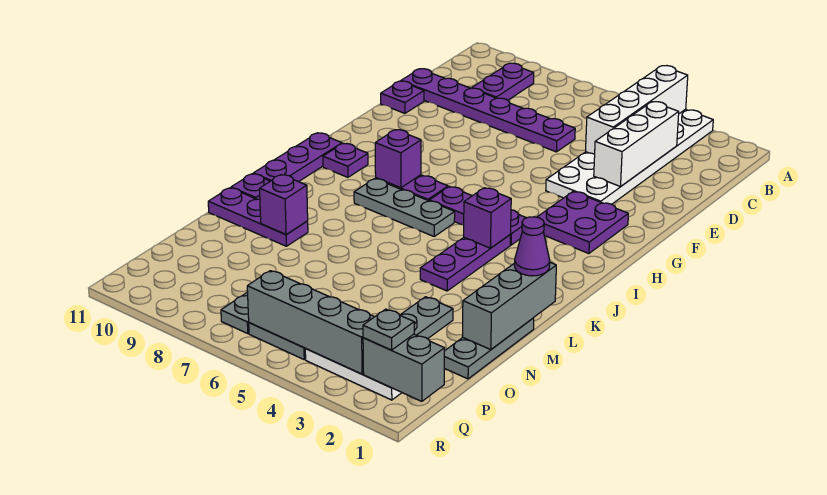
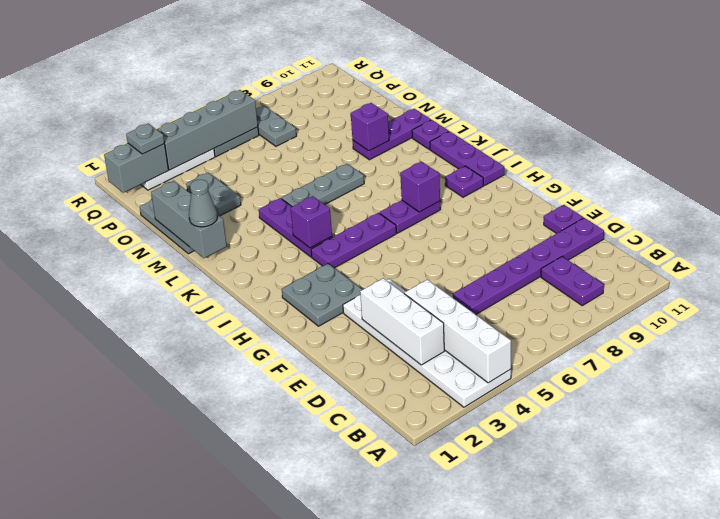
purple 2x2 plate [537,192,628,254] -> grey 2x2 plate [282,264,362,326]
grey 1x3 plate [354,179,455,236] -> grey 1x3 plate moved to [282,164,364,207]
purple 1x1 cone [514,217,550,276] -> grey 1x1 cone [189,180,218,227]

